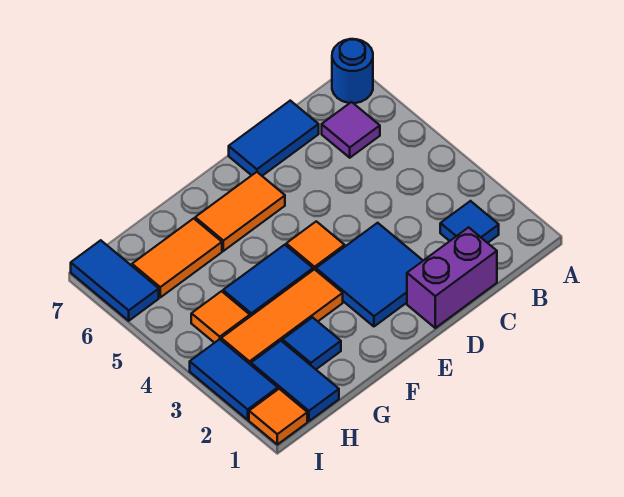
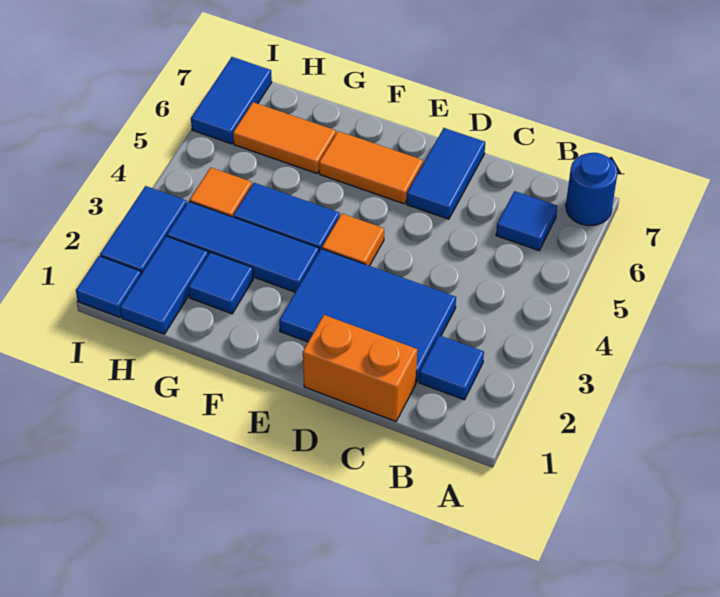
purple 1x1 tile [322,102,380,158] -> blue 1x1 tile [496,191,557,250]
purple 1x2 brick [407,227,497,328] -> orange 1x2 brick [303,315,417,421]
blue 1x2 tile [229,101,319,176] -> blue 1x2 tile turned to [407,128,485,219]
blue 2x2 tile [316,223,423,326] -> blue 2x3 tile [279,249,456,382]
orange 1x3 tile [221,269,343,365] -> blue 1x3 tile [167,201,319,292]
orange 1x1 tile [249,389,307,444] -> blue 1x1 tile [76,256,141,318]

